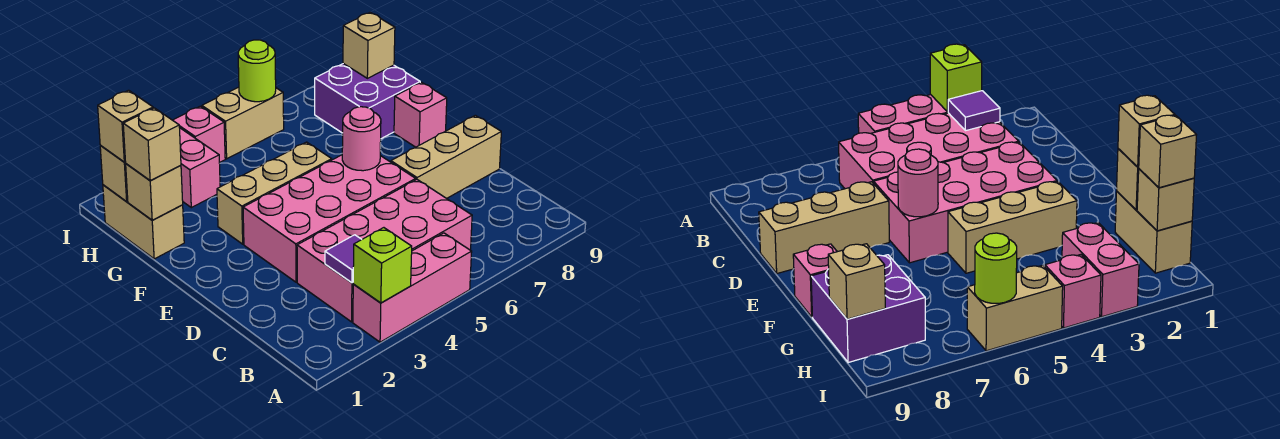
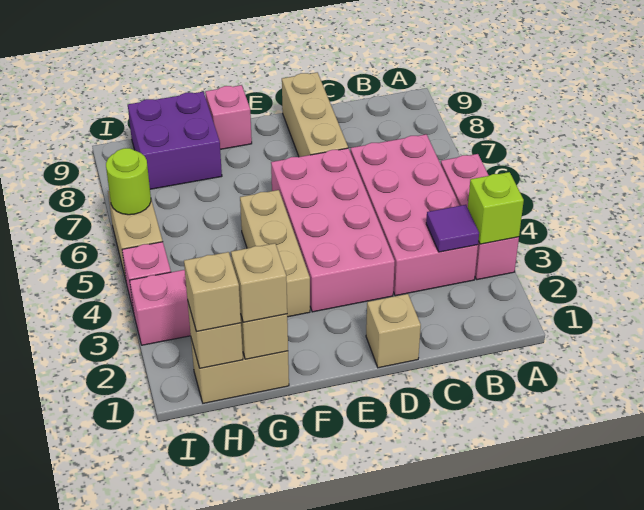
pink 1x1 round brick [342,107,381,171] -> none
tan 1x1 brick [343,12,395,78] -> tan 1x1 brick moved to [366,294,421,368]

